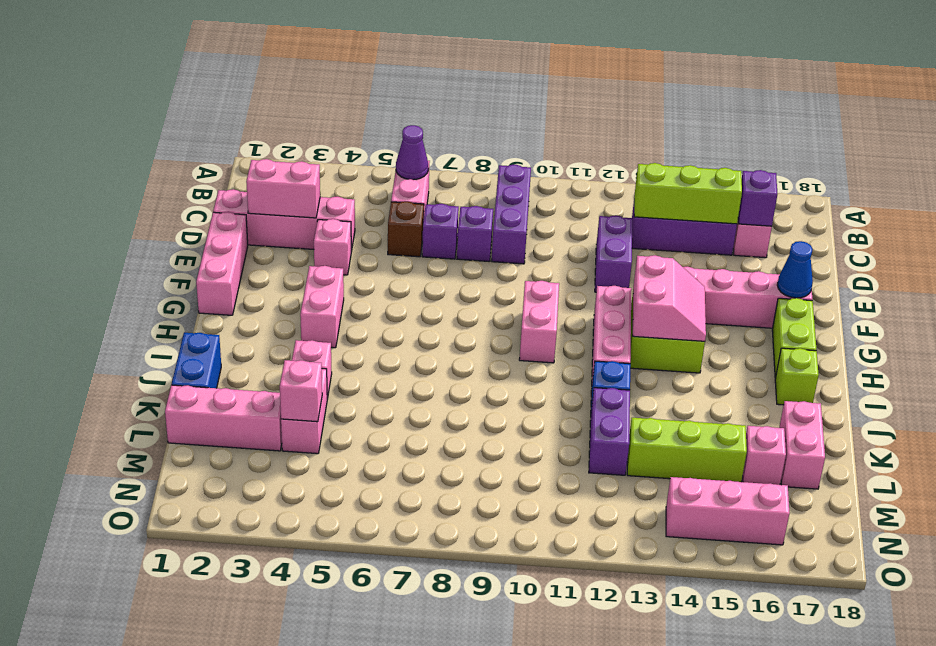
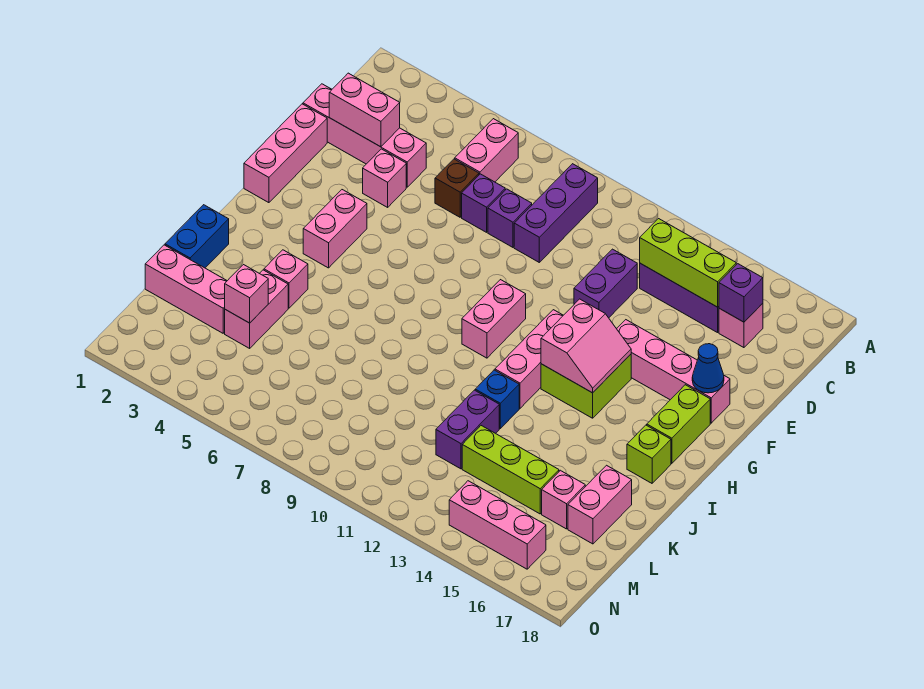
purple 1x1 cone [396,125,428,180] -> none

